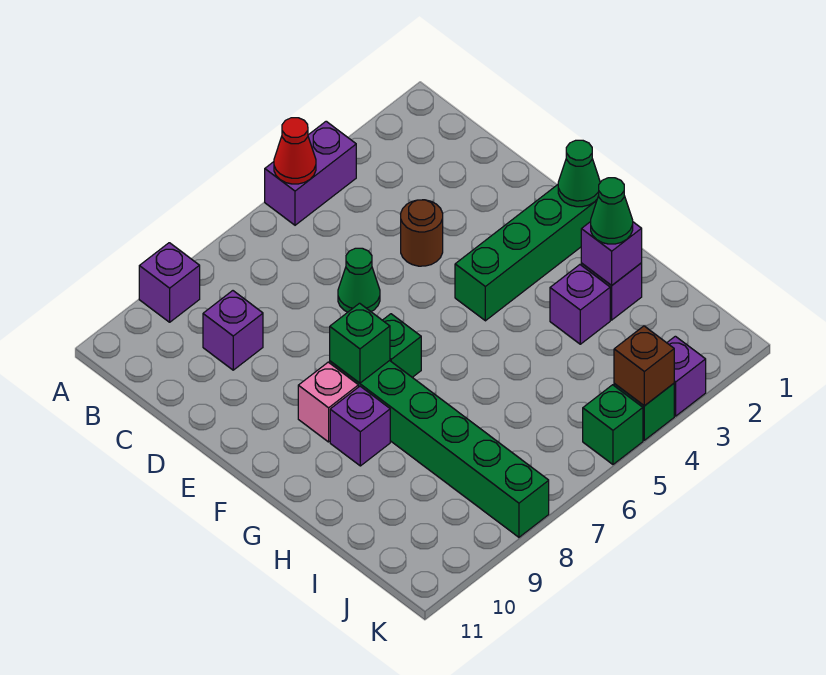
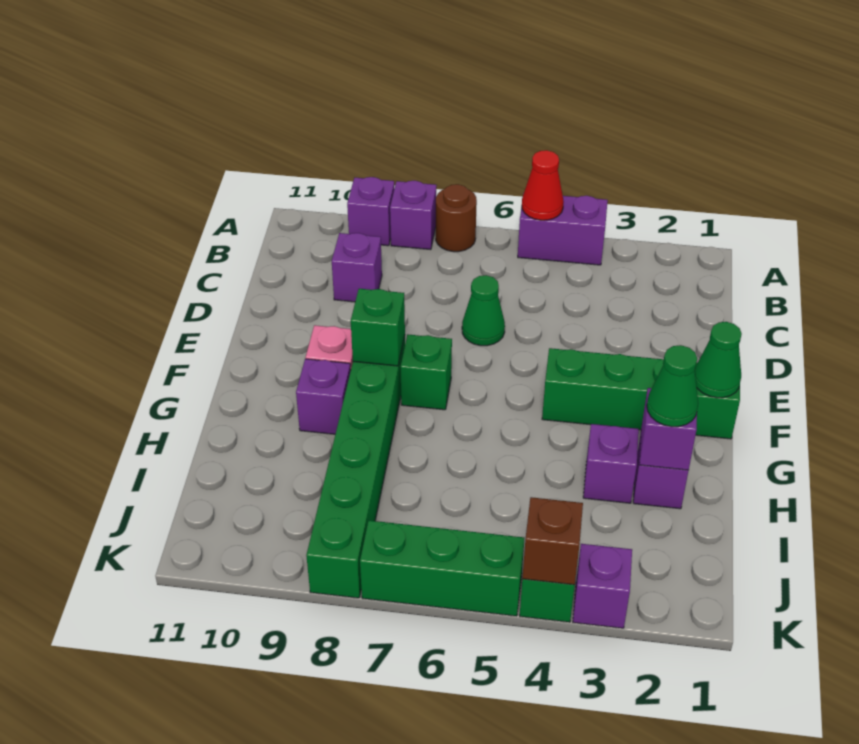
none -> purple 1x1 brick [390,181,436,250]
brown 1x1 round brick [401,200,443,266] -> brown 1x1 round brick moved to [436,184,477,252]
green 1x1 brick [583,385,643,464] -> green 1x3 brick [360,520,524,616]

